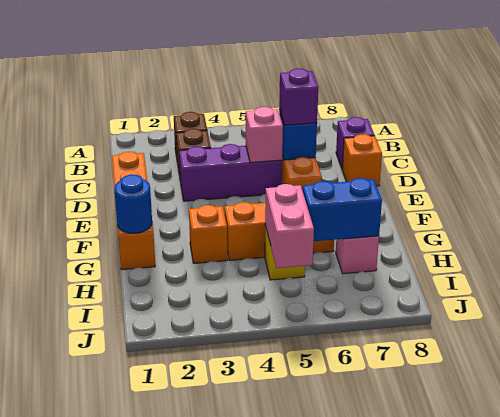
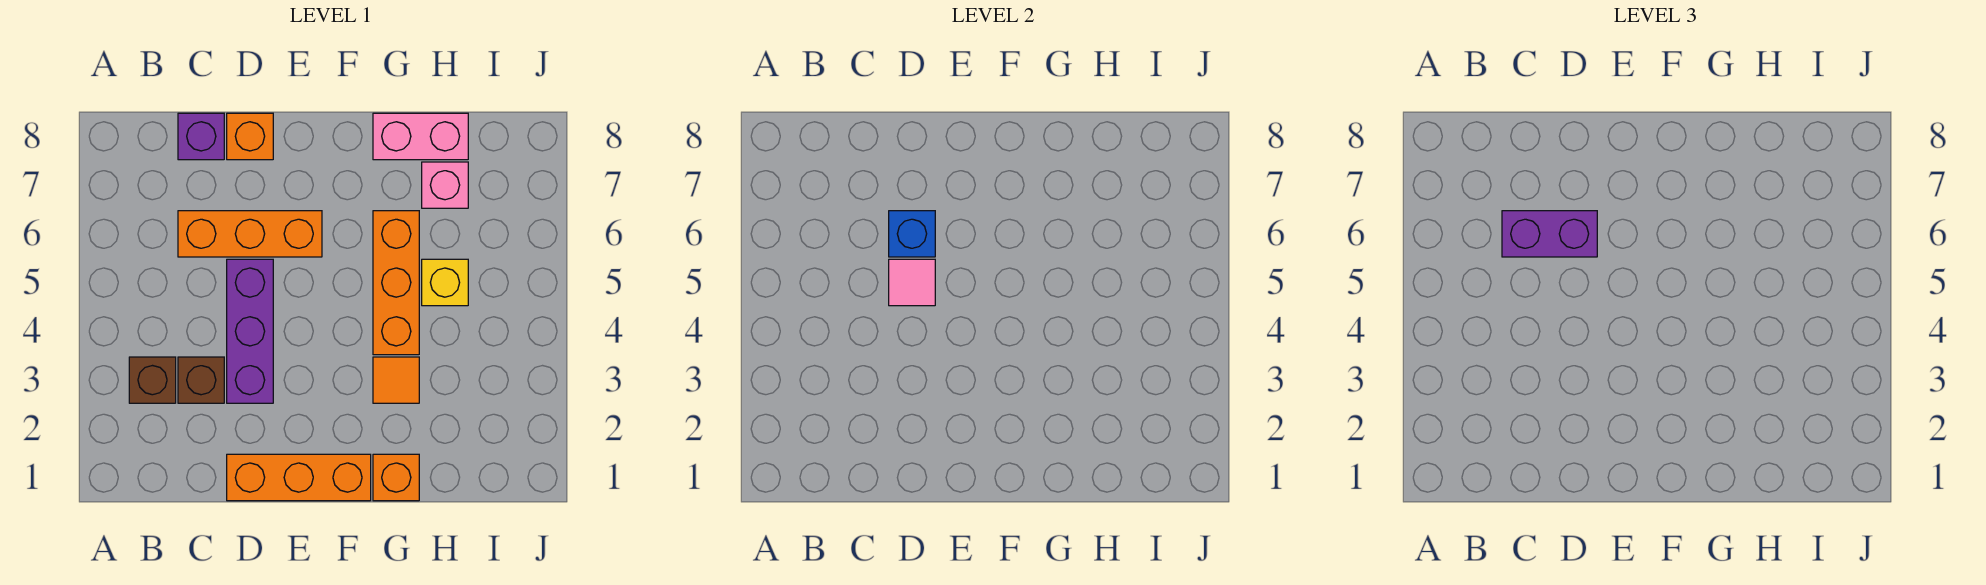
pink 1x1 brick [246,107,283,163] -> pink 1x1 tile [889,259,935,306]
purple 1x1 brick [279,68,318,125] -> purple 1x2 brick [1502,211,1597,257]
blue 1x1 round brick [114,174,152,233] -> none
orange 1x1 brick [189,205,227,263] -> orange 1x1 tile [373,357,419,403]
pink 1x2 brick [265,184,314,268] -> pink 1x2 brick moved to [373,113,468,160]
blue 1x2 brick [302,178,382,241] -> none

